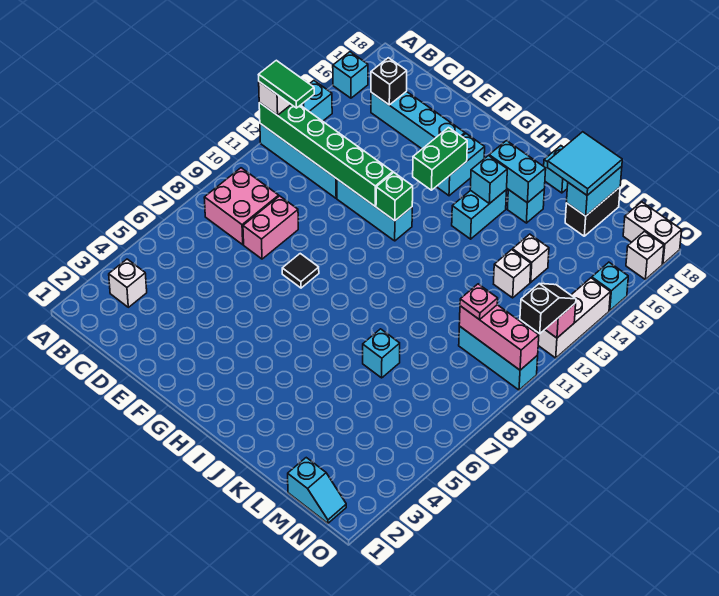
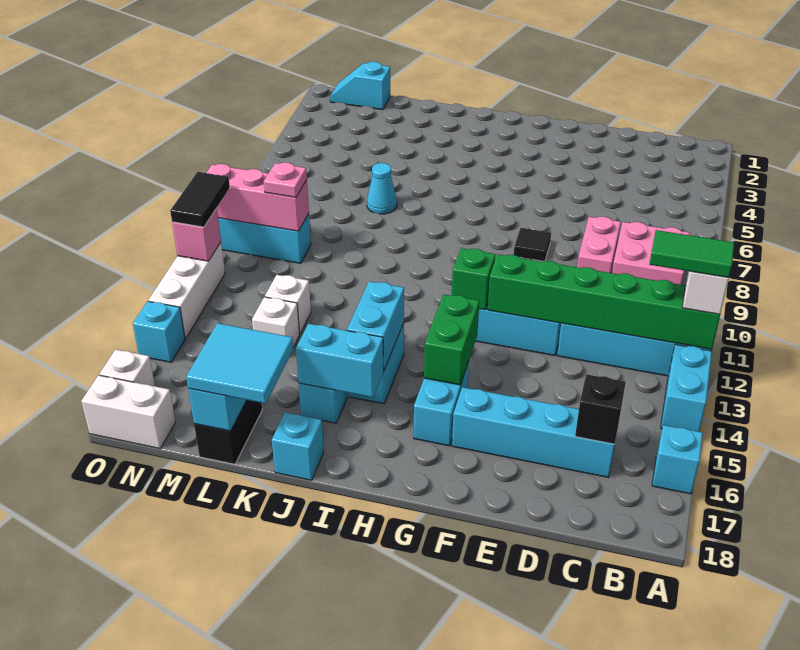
white 1x1 brick [109,259,147,307] -> none
cyan 1x1 brick [470,156,507,204] -> cyan 1x2 brick [347,281,404,370]
cyan 1x1 brick [363,329,400,378] -> cyan 1x1 cone [367,163,397,214]
black 1x2 slope [520,284,576,334] -> black 1x2 tile [170,172,230,227]

